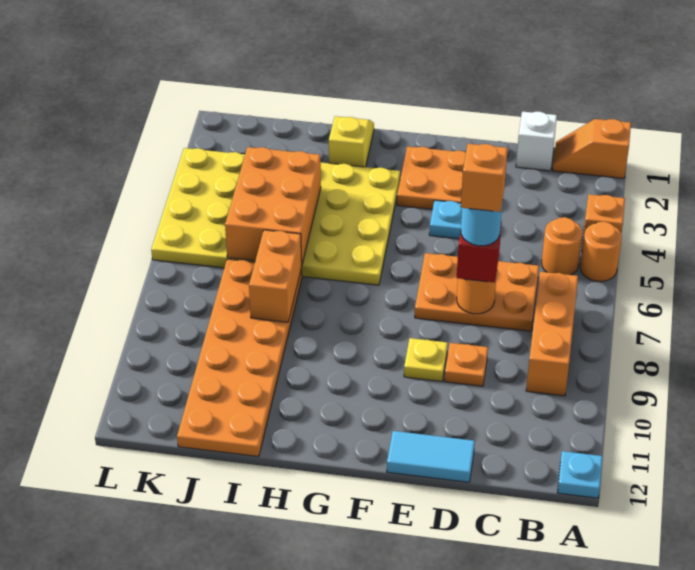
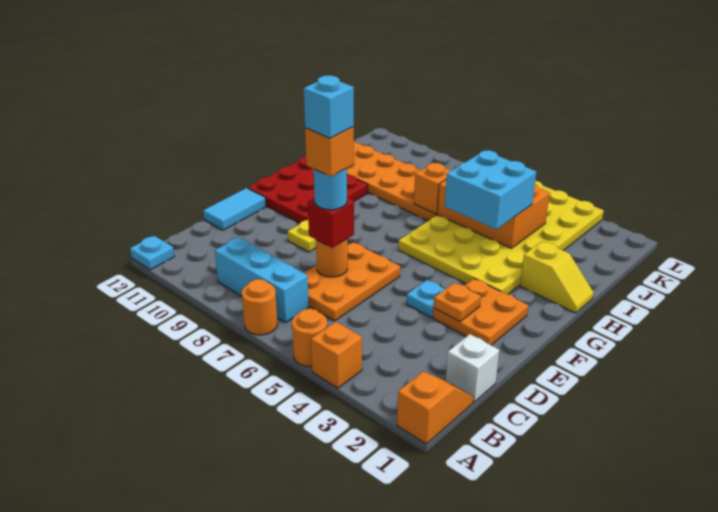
orange 1x1 round brick [542,217,582,275] -> orange 1x1 round brick moved to [242,279,277,335]
orange 1x3 brick [526,272,578,396] -> cyan 1x3 brick [215,237,309,322]
none -> cyan 1x1 brick [304,75,354,138]
orange 1x1 plate [444,343,488,386] -> orange 1x1 plate moved to [434,283,481,322]
none -> red 3x3 plate [248,156,368,223]
none -> cyan 2x2 brick [445,150,536,229]
orange 1x2 brick [249,230,302,322] -> orange 1x1 brick [414,163,451,214]

